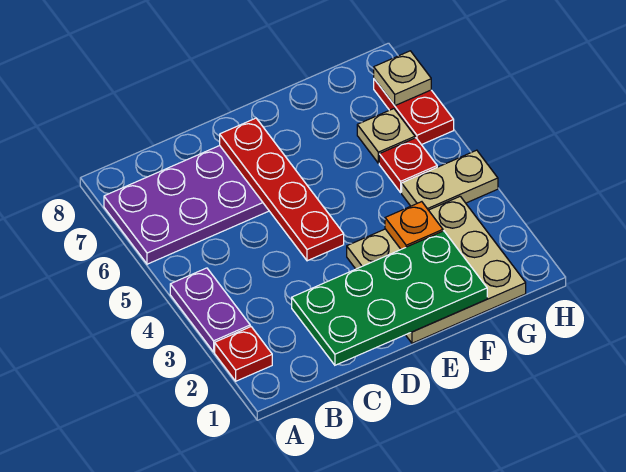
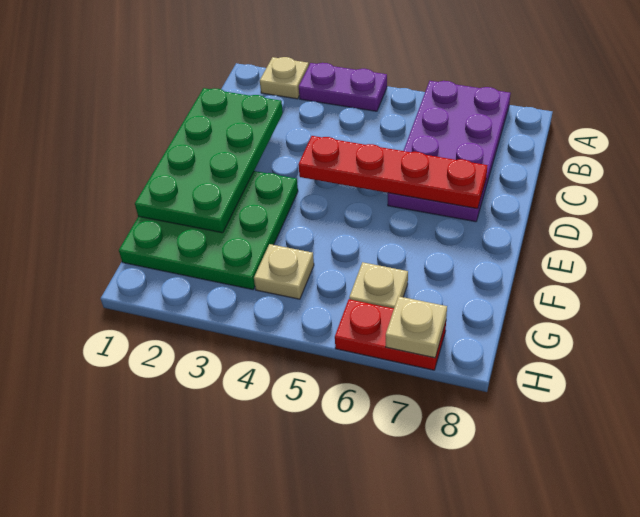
red 1x1 plate [215,327,272,381] -> tan 1x1 plate [260,57,309,99]
tan 3x3 plate [347,196,526,343] -> green 3x3 plate [119,171,298,290]
orange 1x1 plate [385,202,443,249] -> none
tan 1x2 plate [402,150,498,210] -> tan 1x1 plate [254,244,314,299]
red 1x1 plate [379,138,437,192] -> none

